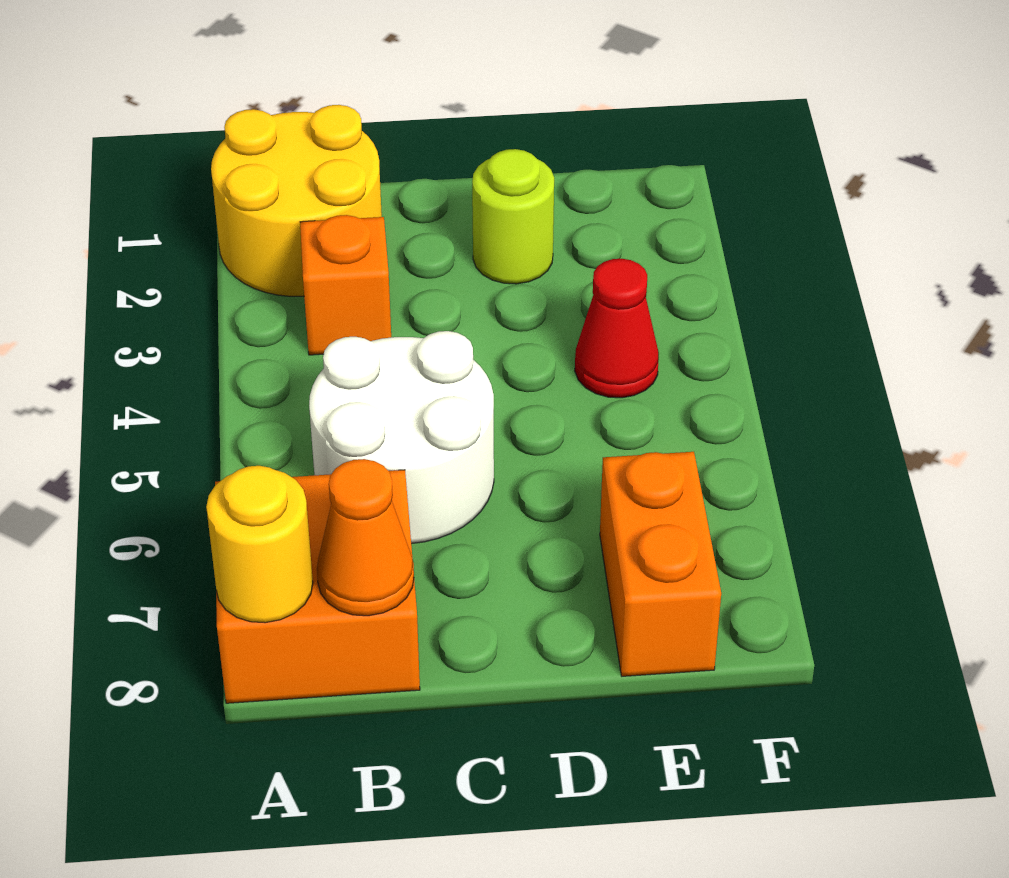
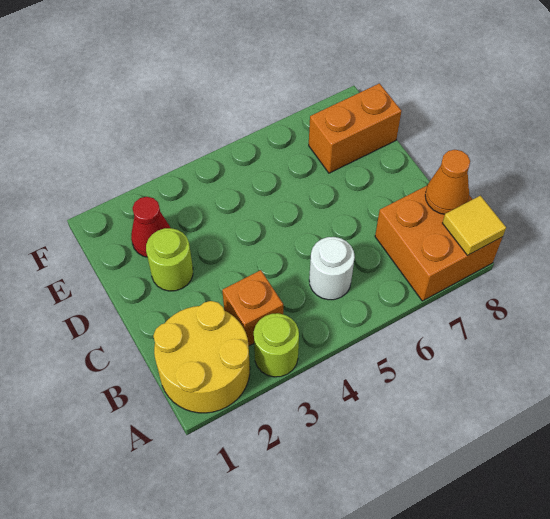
none -> lime 1x1 round brick [254,313,299,377]
yellow 1x1 round brick [206,466,313,623] -> yellow 1x1 tile [443,196,506,255]
white 2x2 round brick [309,331,494,544] -> white 1x1 round brick [309,237,355,300]
red 1x1 cone [575,259,659,398] -> red 1x1 cone moved to [131,197,170,257]

